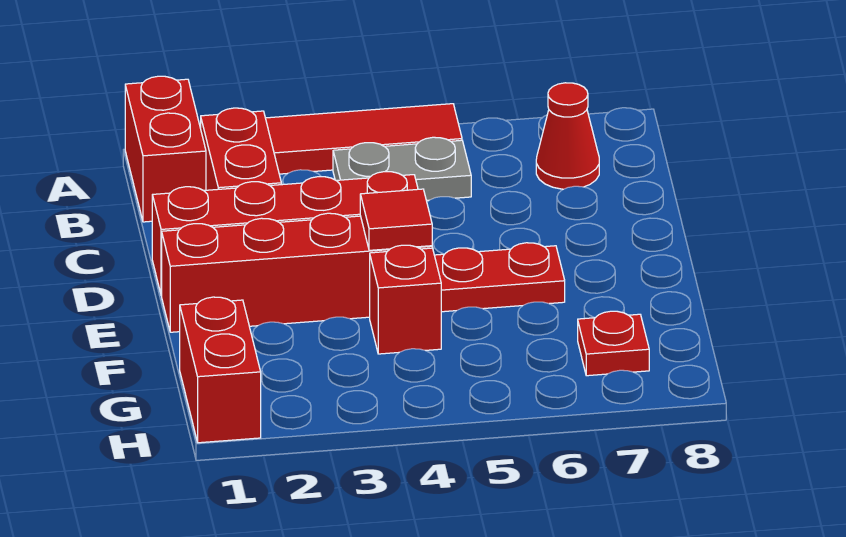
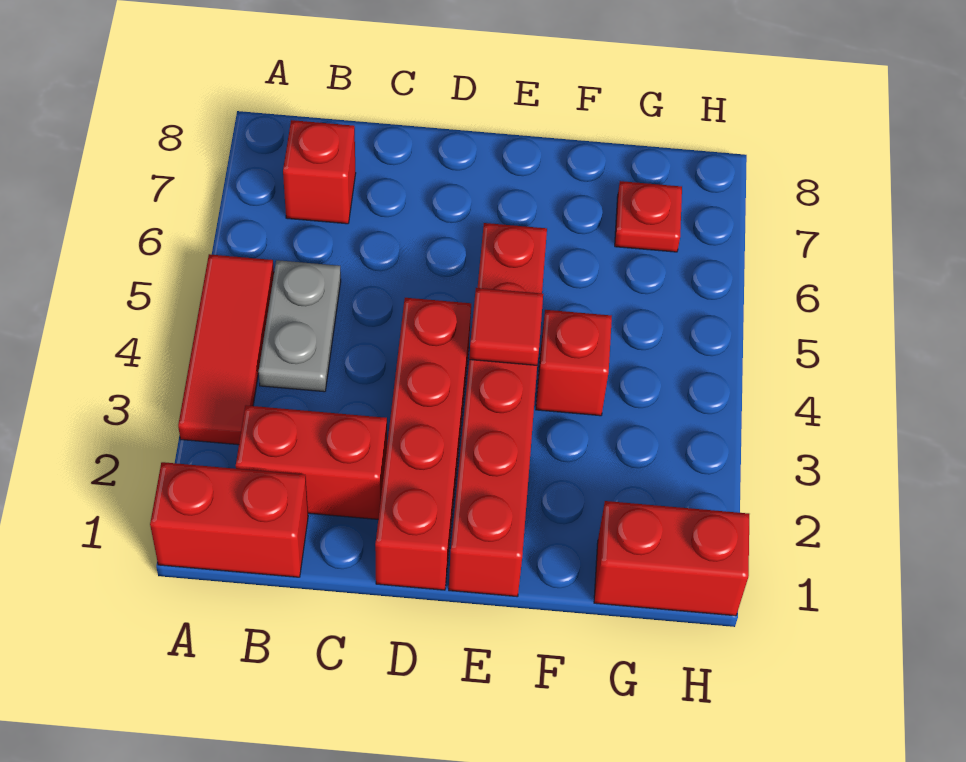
red 1x1 cone [536,83,599,189] -> red 1x1 brick [283,120,356,224]

